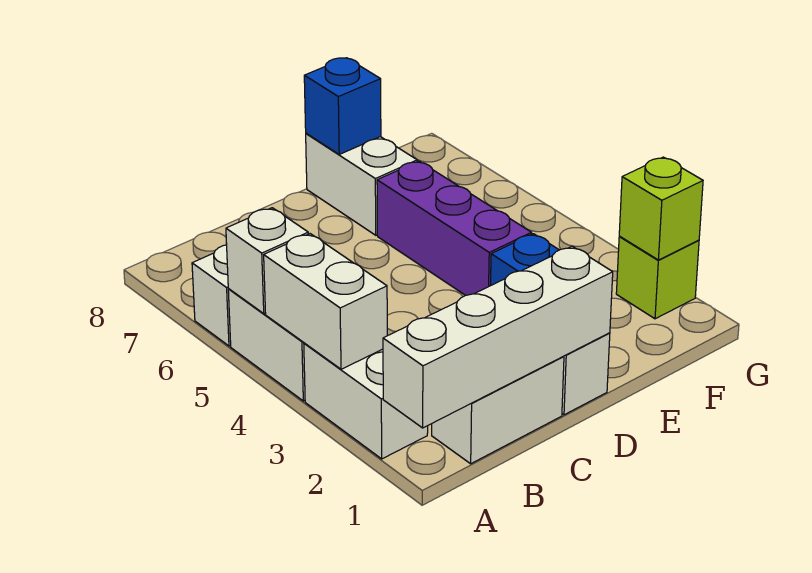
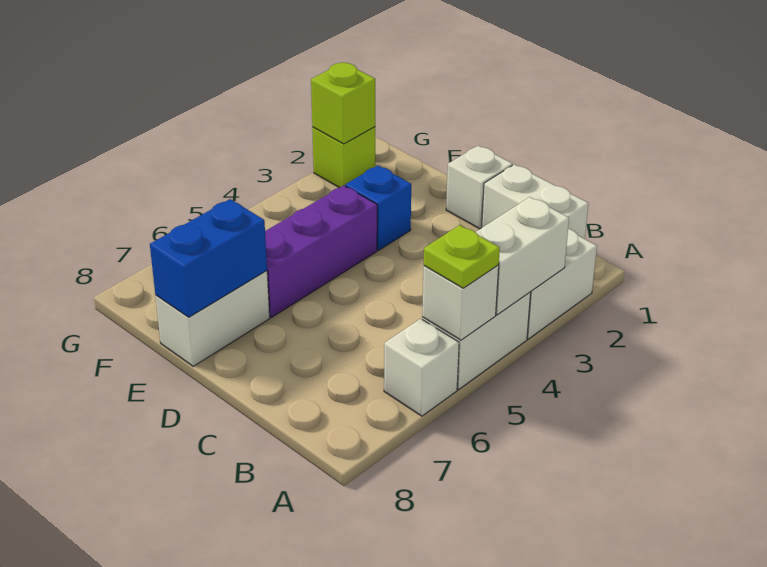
white 1x4 brick [383,246,613,428] -> none
none -> lime 1x1 plate [424,225,500,288]
blue 1x1 brick [304,58,381,154] -> blue 1x2 brick [150,199,267,317]

